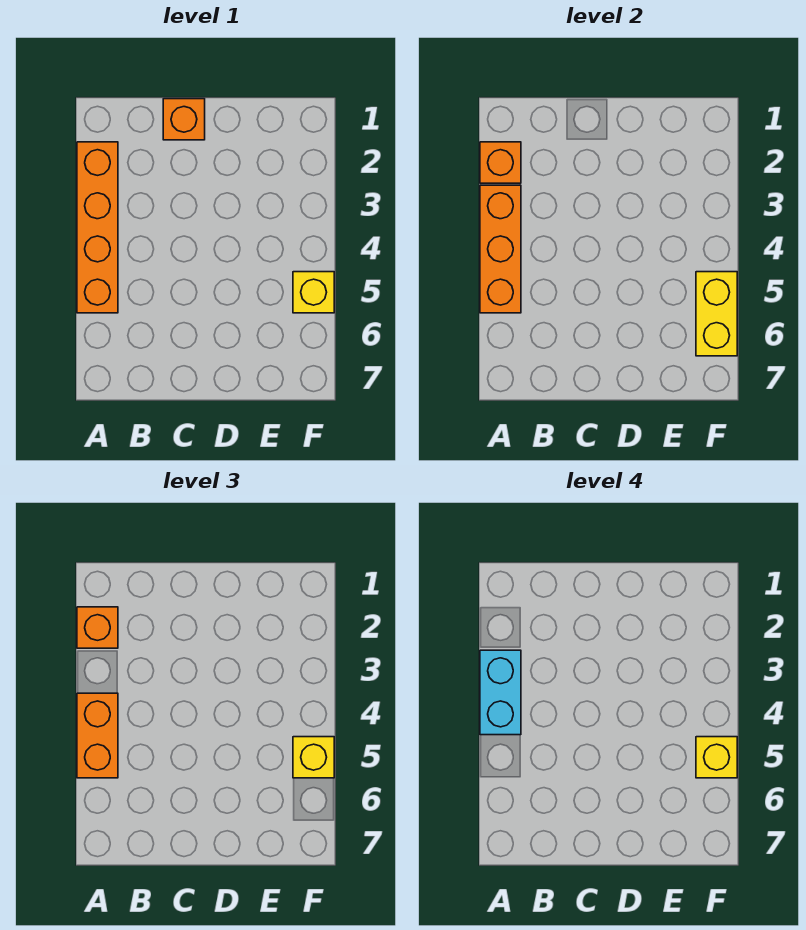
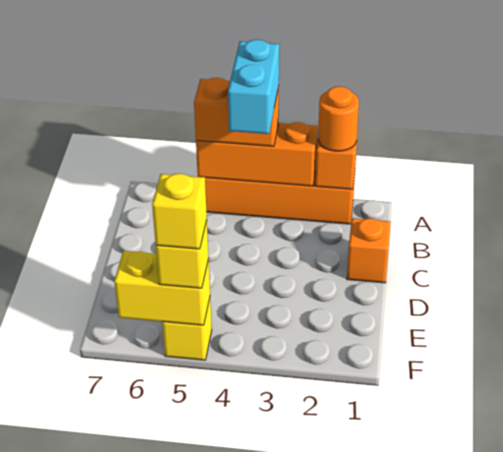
orange 1x1 brick [77,607,118,648] -> orange 1x1 round brick [318,86,359,151]
cyan 1x2 brick [480,650,521,735] -> cyan 1x2 brick turned to [228,40,279,134]

